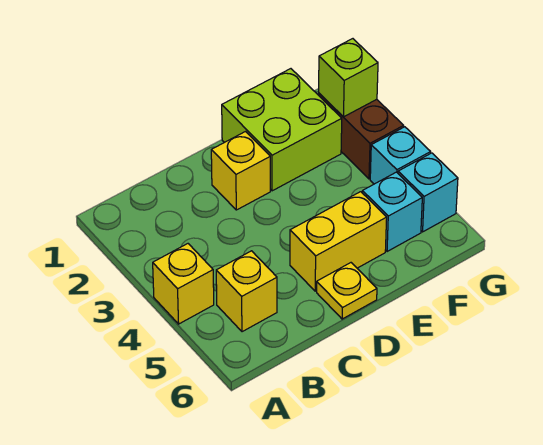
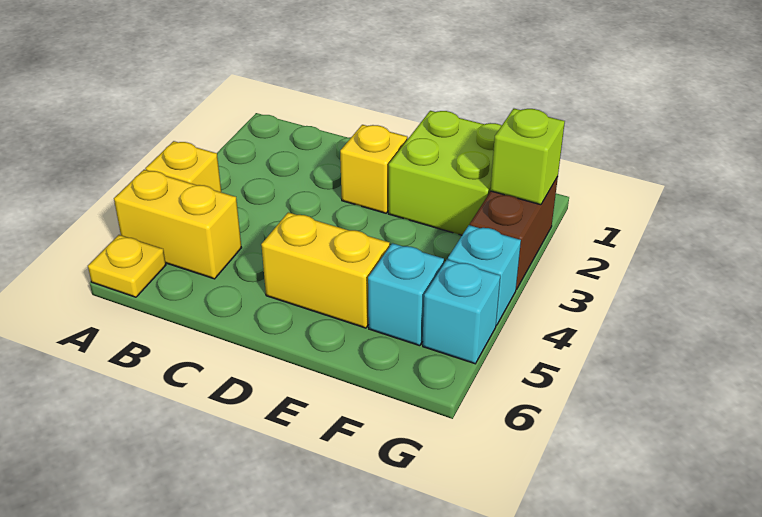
yellow 1x1 brick [216,251,277,332] -> yellow 1x2 brick [114,170,242,279]
yellow 1x1 plate [317,263,377,319] -> yellow 1x1 plate moved to [88,235,166,297]

